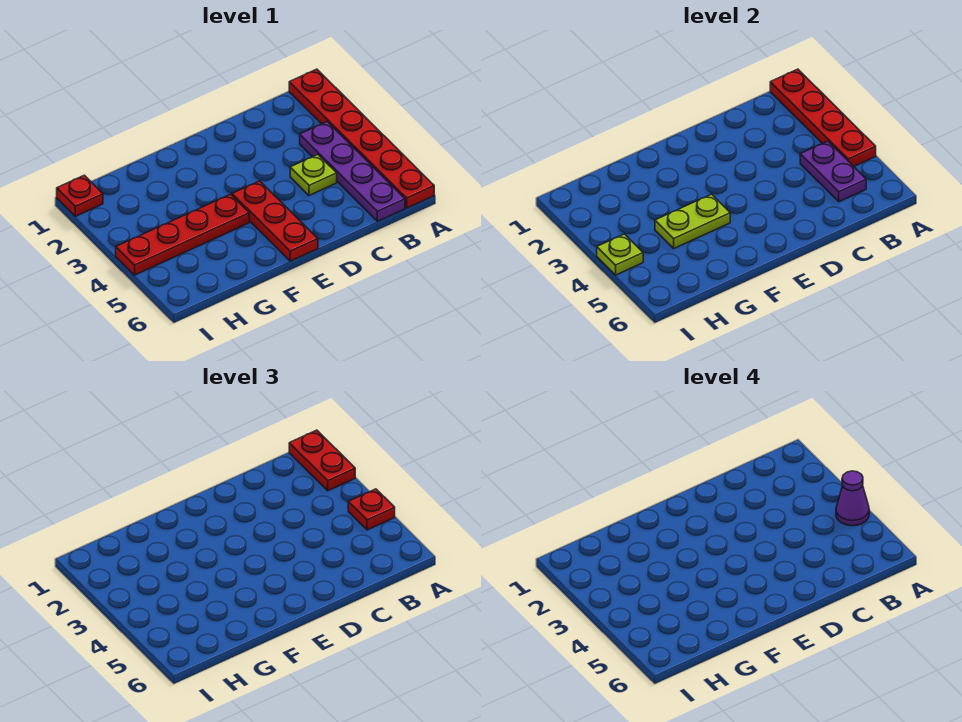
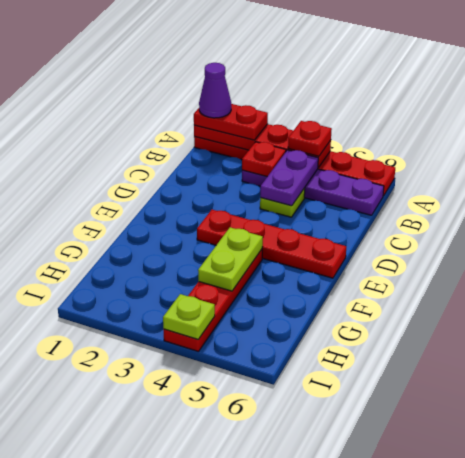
purple 1x1 cone [836,471,869,526] -> purple 1x1 cone moved to [199,63,231,118]
purple 1x2 plate [800,141,866,202] -> purple 1x2 plate turned to [260,150,318,206]
red 1x3 plate [232,181,318,261] -> red 1x4 plate [197,210,346,278]
red 1x1 plate [57,175,103,216] -> red 1x1 plate moved to [242,142,286,177]

